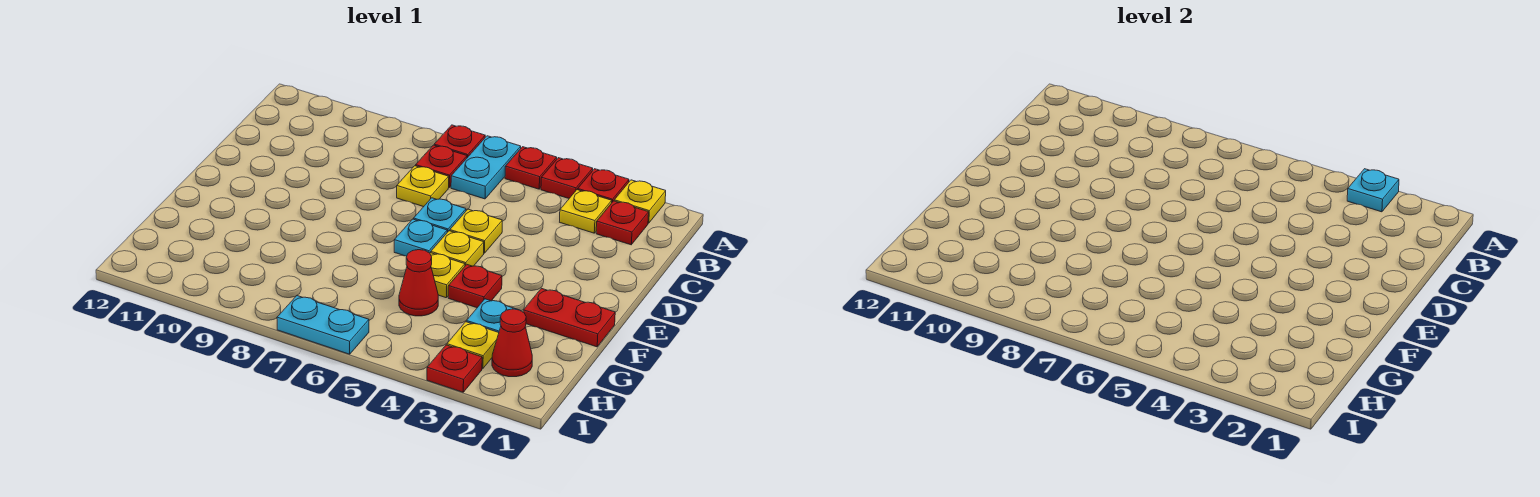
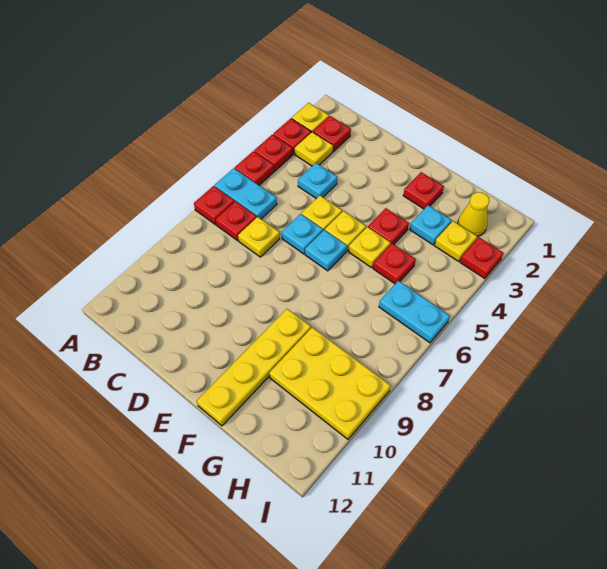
cyan 1x1 plate [1347,169,1399,212] -> cyan 1x1 plate moved to [298,163,337,199]
red 1x2 plate [523,288,615,347] -> red 1x1 plate [403,172,444,209]
none -> yellow 1x4 plate [197,309,311,426]
red 1x1 cone [399,250,438,316] -> red 1x1 plate [373,244,416,284]
none -> yellow 2x3 plate [269,327,391,439]
red 1x1 cone [492,309,532,377] -> yellow 1x1 cone [458,192,489,237]
cyan 1x2 plate [277,296,369,354] -> cyan 1x2 plate turned to [379,281,450,343]

